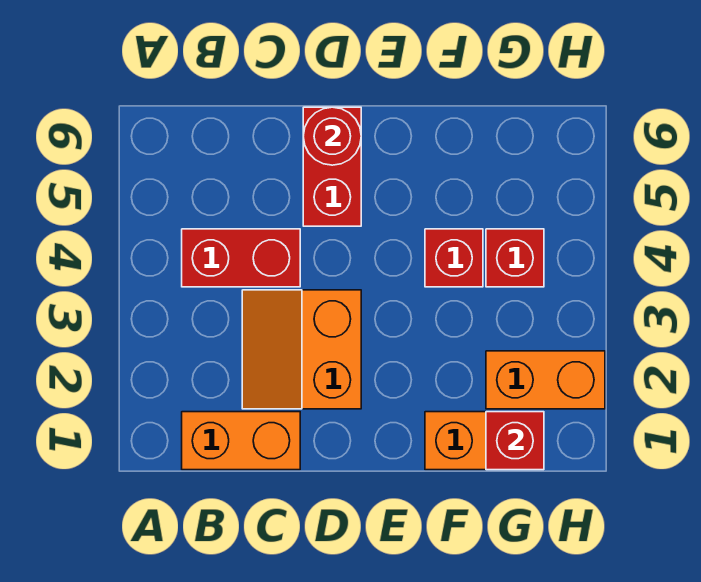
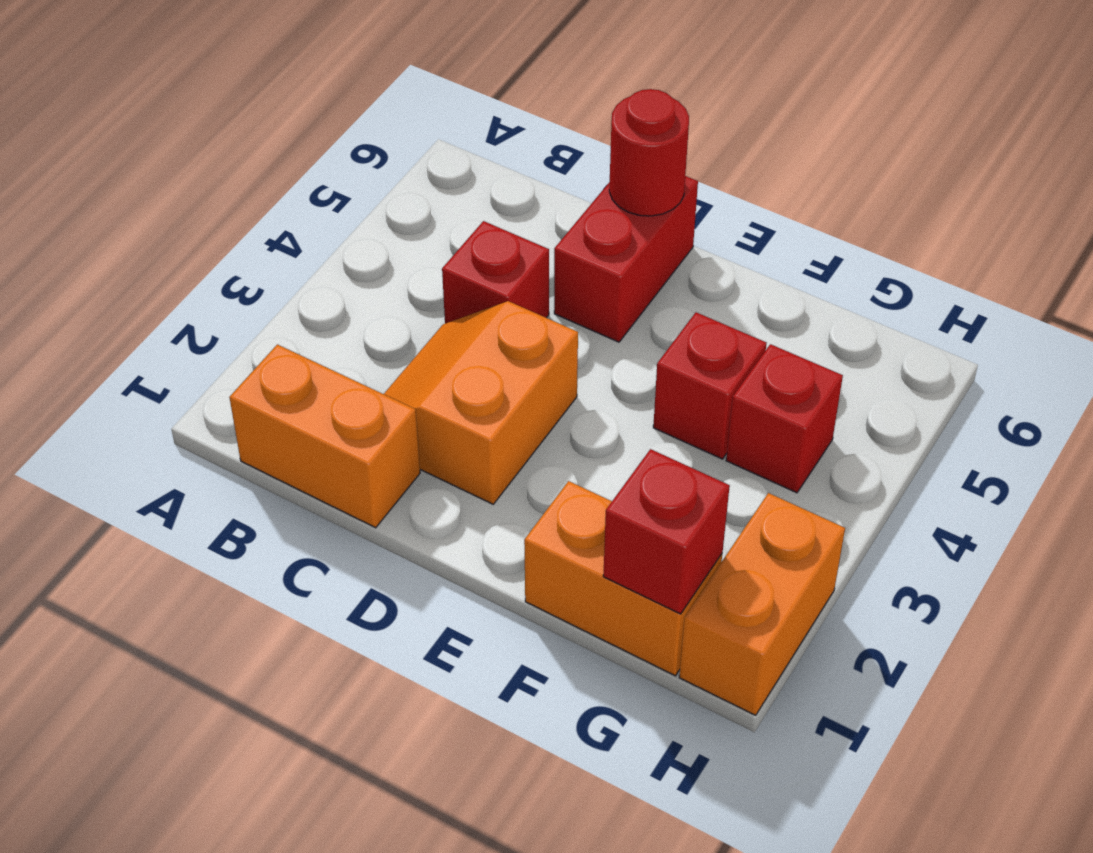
red 1x2 brick [182,229,300,287] -> red 1x1 brick [442,221,549,324]
orange 1x2 brick [486,351,605,409] -> orange 1x2 brick turned to [679,493,845,715]

